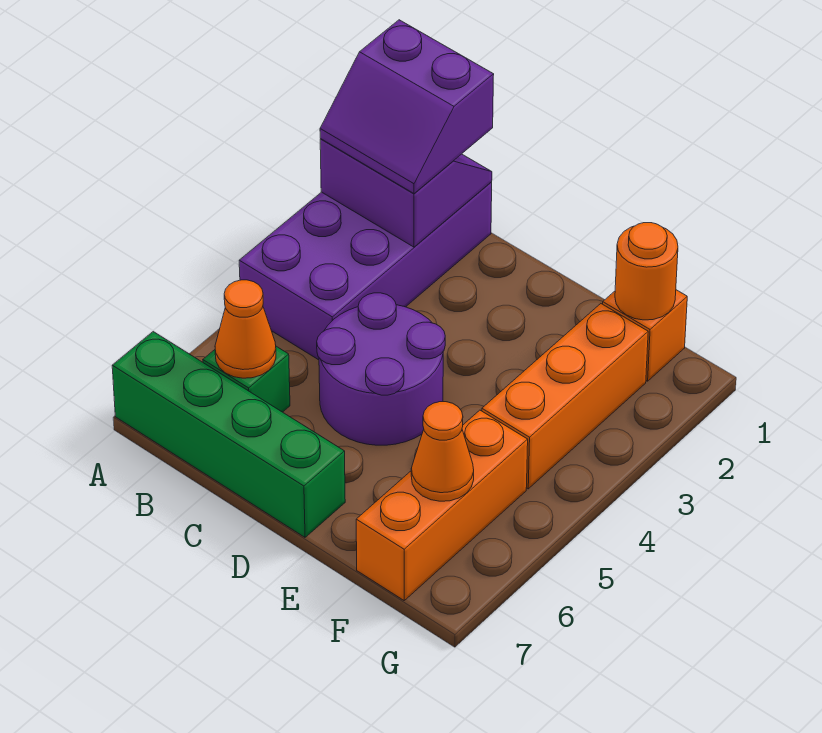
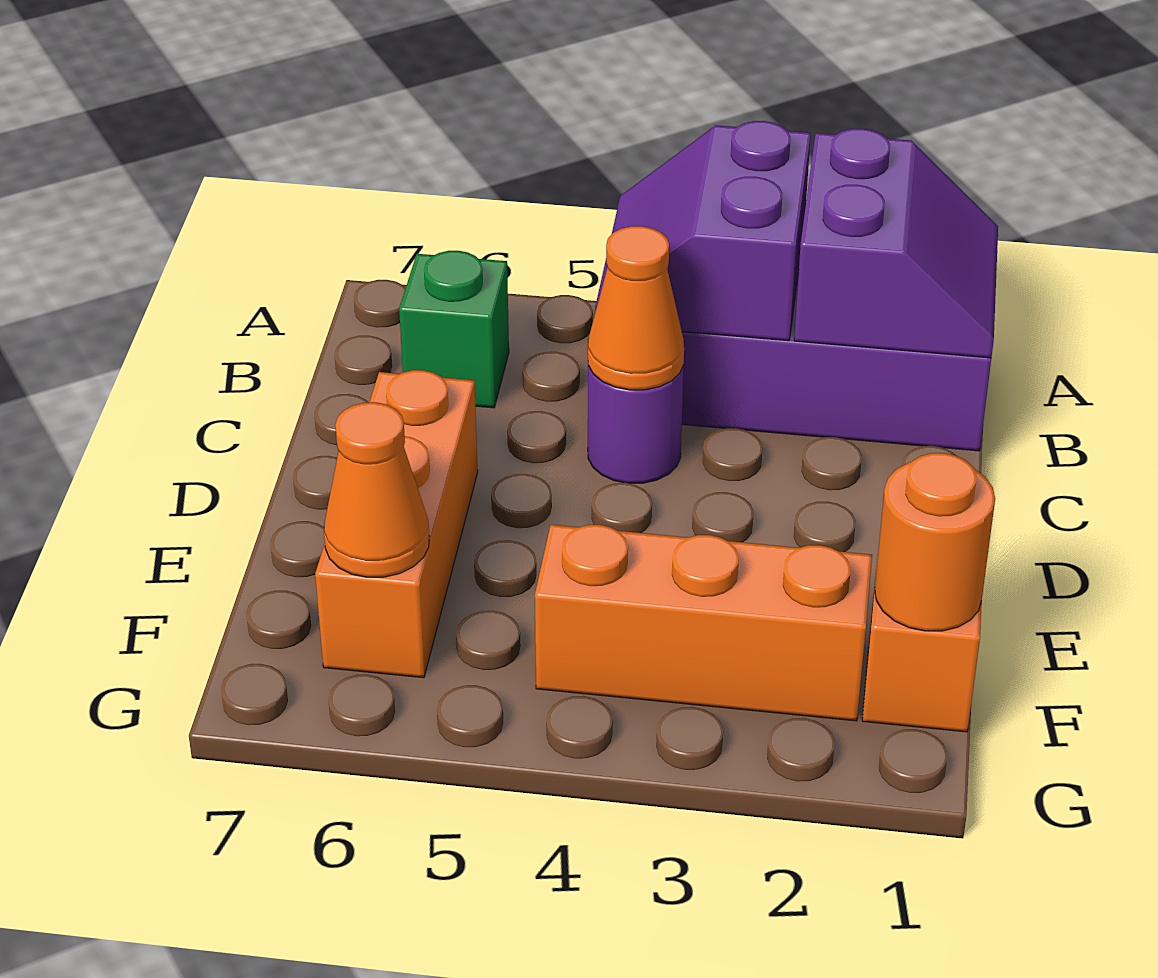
purple 2x2 slope [320,20,494,193] -> purple 2x2 slope moved to [595,121,811,341]
green 1x4 brick [112,332,345,537] -> none
orange 1x1 cone [215,280,276,378] -> orange 1x1 cone moved to [588,226,684,390]
purple 2x2 round brick [317,293,445,445] -> purple 1x1 round brick [588,365,684,483]
orange 1x3 brick [356,410,528,600] -> orange 1x3 brick turned to [315,370,478,678]

